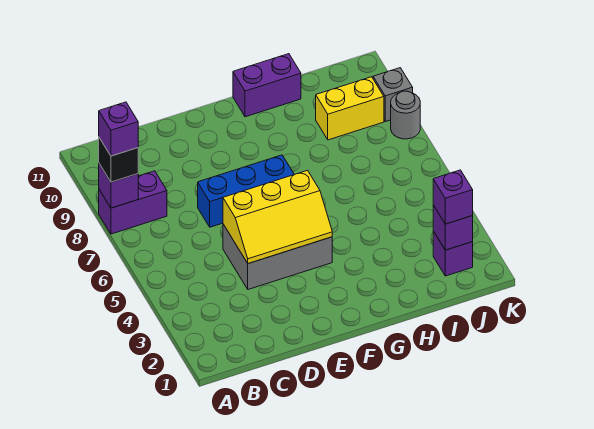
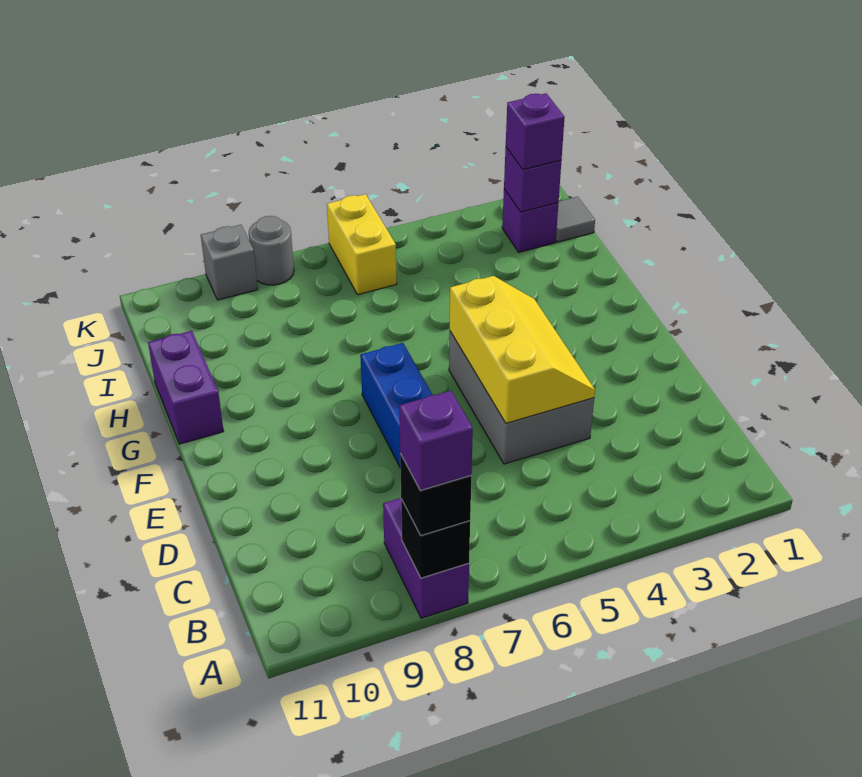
purple 1x1 brick [99,164,138,208] -> black 1x1 brick [401,499,470,578]
yellow 1x2 brick [316,77,384,140] -> yellow 1x2 brick moved to [327,194,397,295]
none -> grey 1x1 tile [556,197,595,242]

